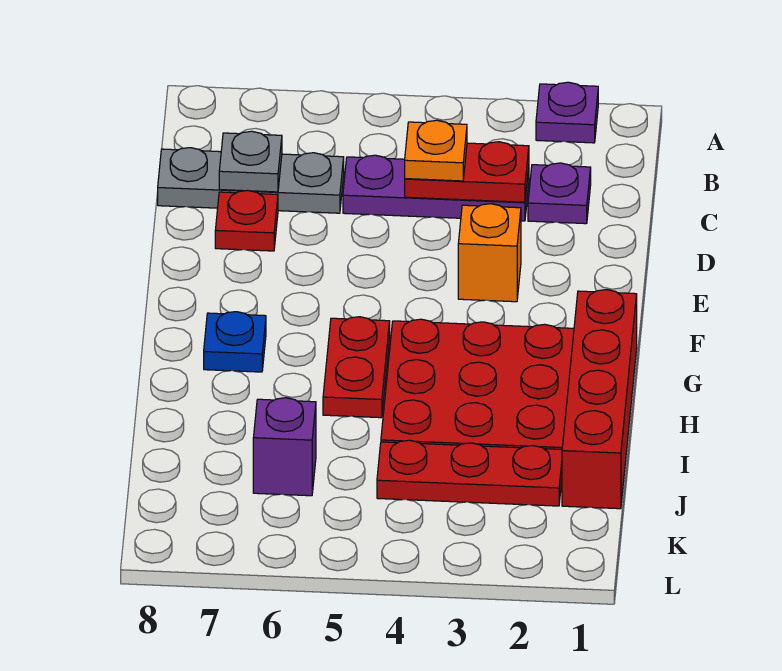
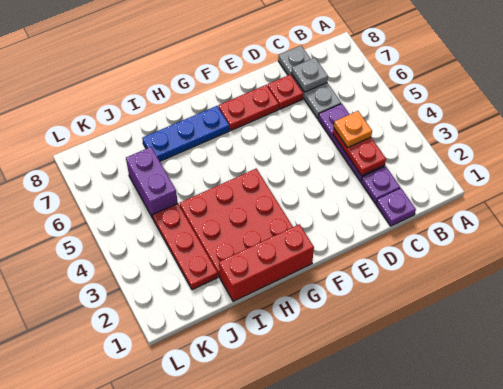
purple 1x1 plate [536,82,598,143] -> purple 1x1 plate moved to [376,188,416,226]
orange 1x1 brick [458,204,521,302] -> none
red 1x4 brick [562,290,637,509] -> red 1x3 brick [219,224,314,301]
red 1x2 plate [323,317,390,418] -> red 1x2 plate moved to [218,85,279,130]
blue 1x1 plate [204,312,266,372] -> blue 1x3 plate [142,106,230,161]
purple 1x1 brick [253,398,316,496] -> purple 1x2 brick [126,147,178,218]

